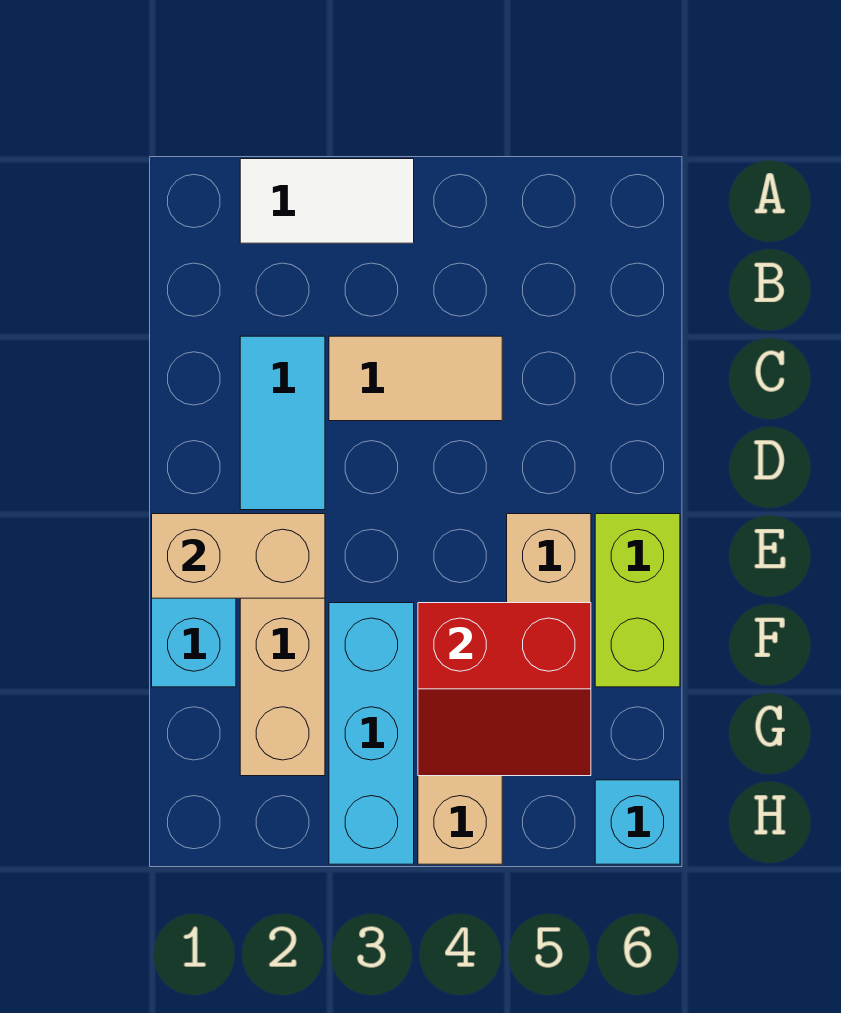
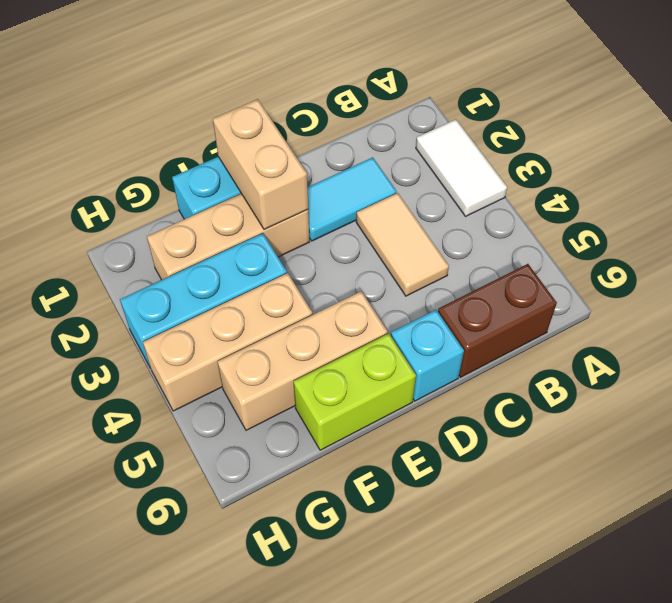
none -> brown 1x2 brick [438,264,557,377]
red 2x2 slope [418,603,591,776] -> none
cyan 1x1 brick [595,780,680,864] -> cyan 1x1 brick moved to [391,310,464,401]

